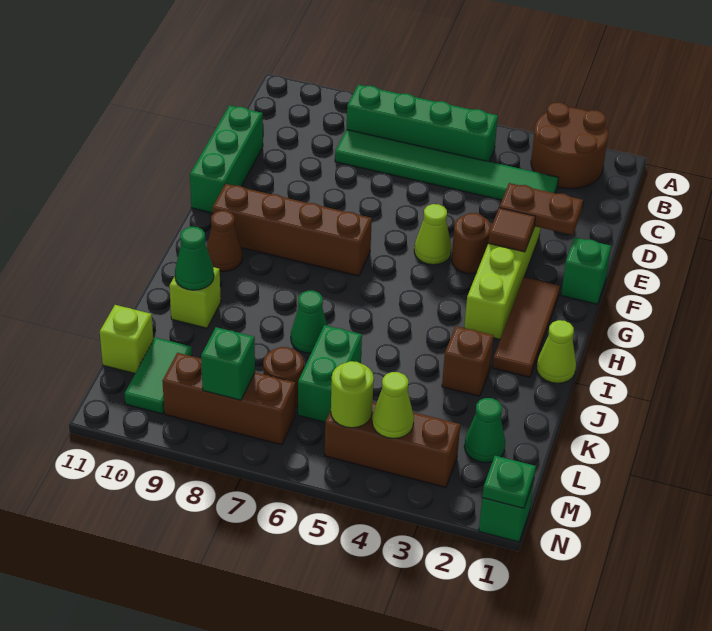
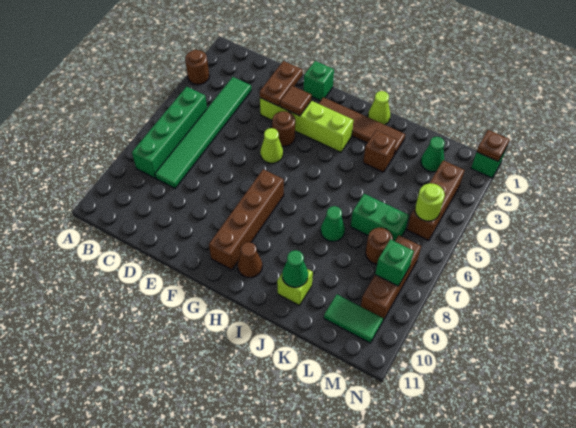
brown 2x2 round brick [531,103,608,189] -> brown 1x1 round brick [185,50,209,85]
green 1x3 brick [190,105,263,213] -> none
brown 1x3 tile [493,277,560,377] -> brown 1x4 tile [319,97,405,155]
lime 1x1 brick [100,305,153,374] -> none
lime 1x1 cone [372,372,414,439] -> none
green 1x1 plate [482,456,536,508] -> brown 1x1 plate [477,130,510,161]

